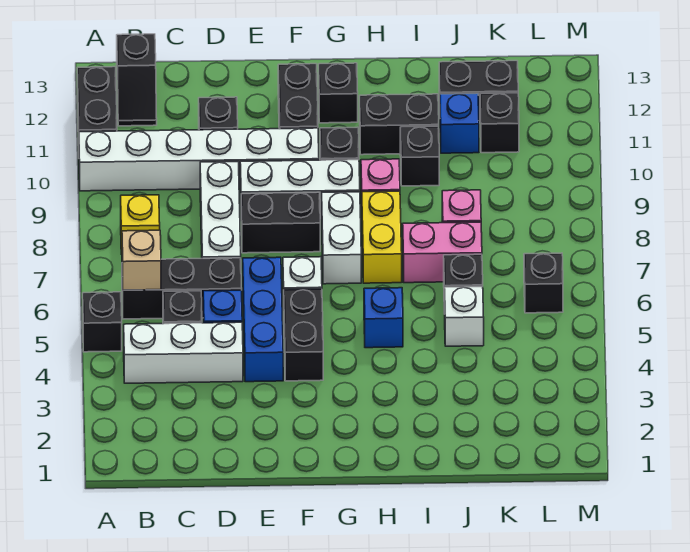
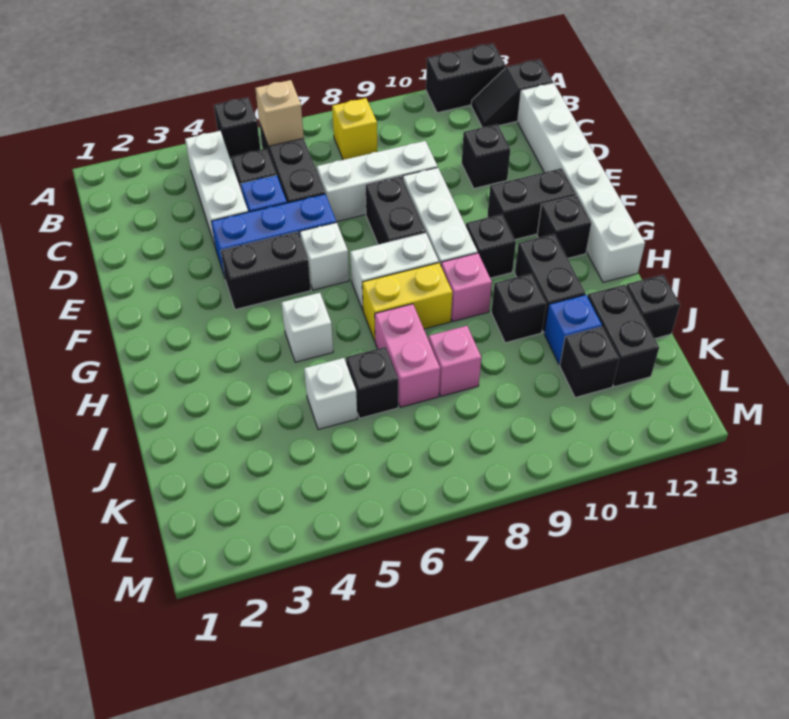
white 1x6 brick [79,128,319,191] -> white 1x6 brick moved to [518,83,645,282]
blue 1x1 brick [364,288,403,348] -> white 1x1 brick [282,293,333,362]
black 1x1 brick [524,253,563,313] -> black 1x1 brick moved to [626,275,680,339]

